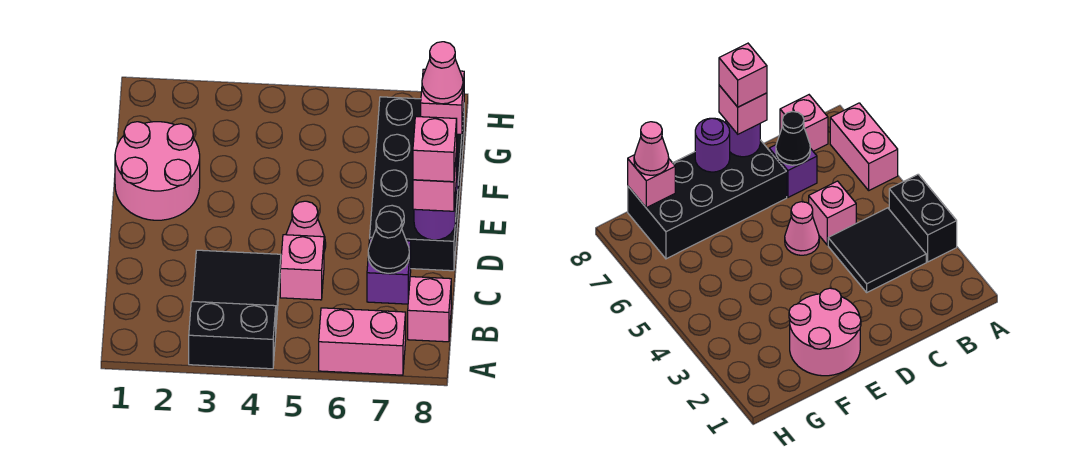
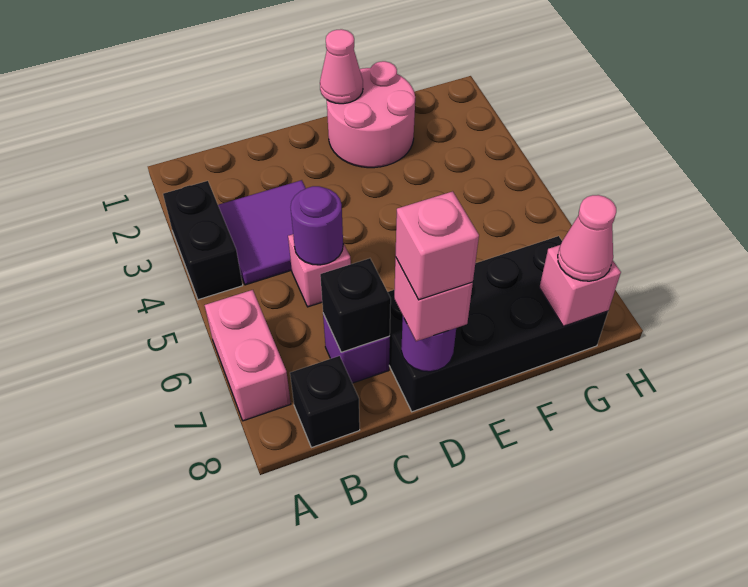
black 2x2 tile [193,250,281,324] -> purple 2x2 tile [218,180,306,285]
pink 1x1 brick [408,277,451,342] -> black 1x1 brick [290,356,360,448]
black 1x1 cone [368,211,409,273] -> black 1x1 brick [320,258,391,352]
pink 1x1 cone [286,201,326,251] -> pink 1x1 cone moved to [320,29,363,104]
purple 1x1 round brick [695,118,730,172] -> purple 1x1 round brick moved to [291,186,343,265]

